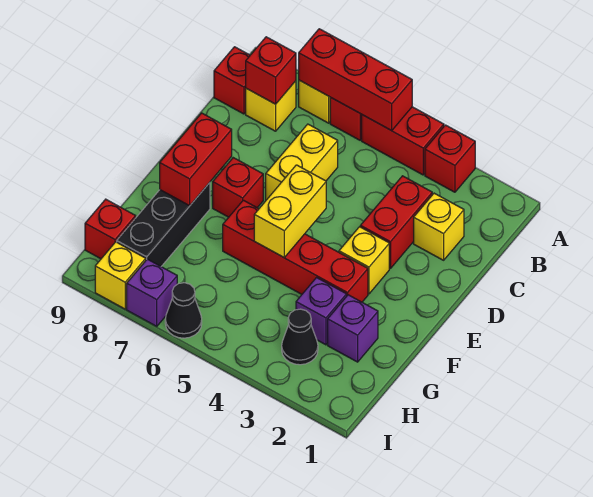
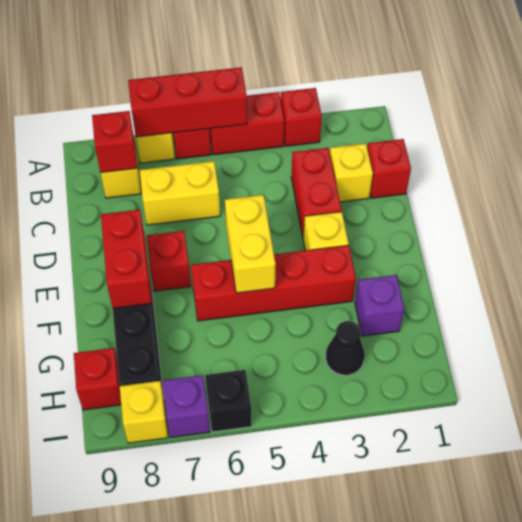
red 1x1 brick [214,47,250,114] -> red 1x1 brick moved to [367,139,411,198]
yellow 1x2 brick [266,124,338,200] -> yellow 1x2 brick turned to [139,161,220,225]
purple 1x1 brick [296,278,347,345] -> none
black 1x1 cone [165,283,202,338] -> black 1x1 brick [205,370,252,432]

